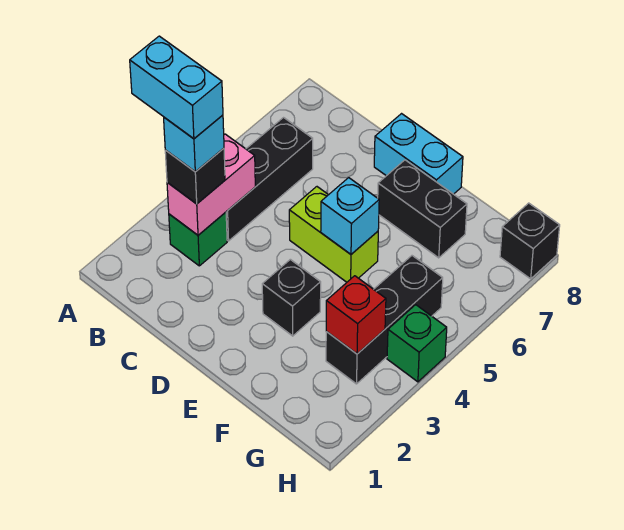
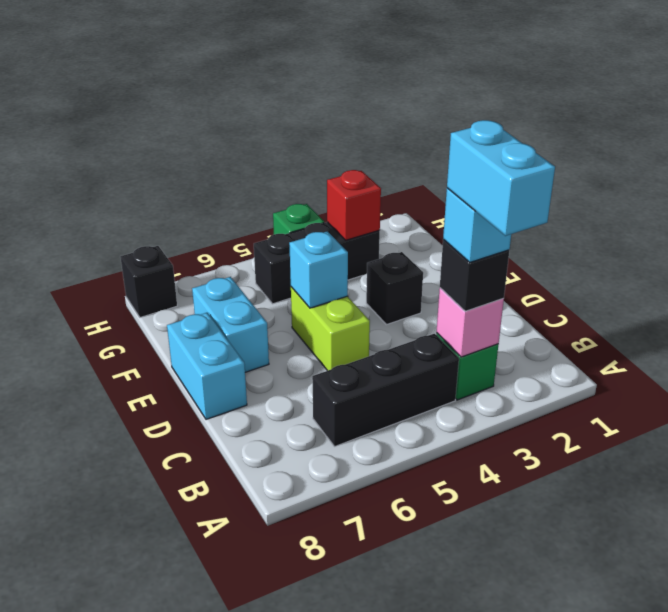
pink 1x2 brick [167,134,255,235] -> pink 1x1 brick [436,288,504,357]
black 1x2 brick [378,160,467,258] -> cyan 1x2 brick [192,277,269,372]

